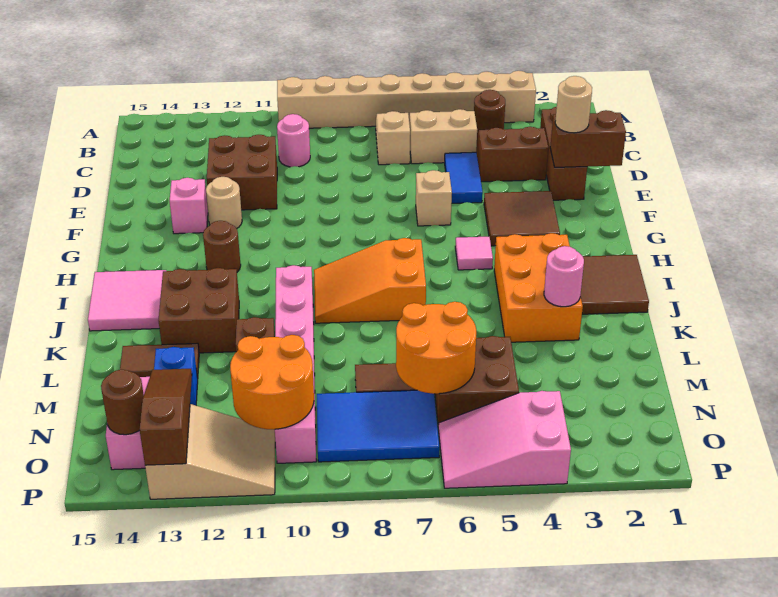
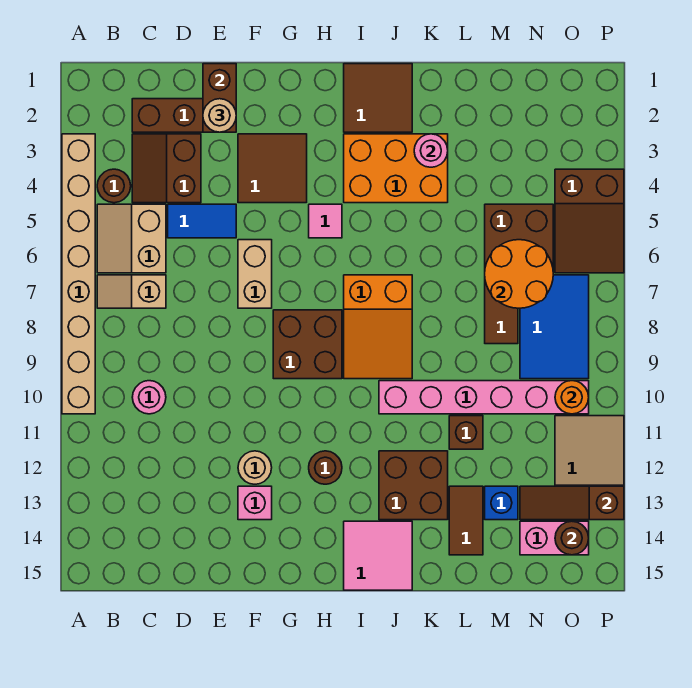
brown 2x2 brick [207,135,277,210] -> brown 2x2 brick moved to [273,310,342,379]
tan 1x1 brick [416,170,452,226] -> tan 1x2 brick [238,240,272,308]
orange 2x2 round brick [230,335,314,429] -> orange 1x1 round brick [555,381,589,414]
pink 2x3 slope [438,391,571,488] -> brown 2x3 slope [555,169,624,273]

